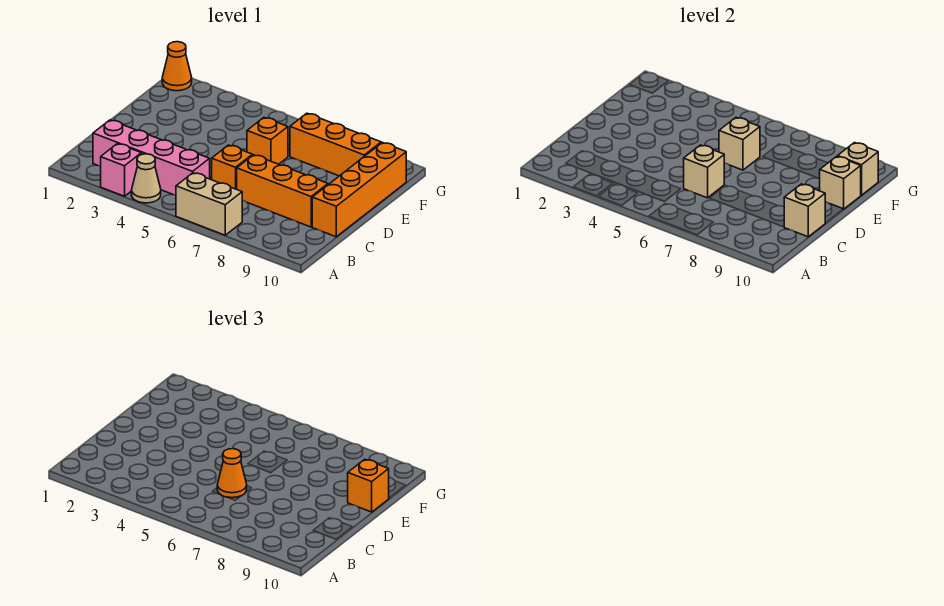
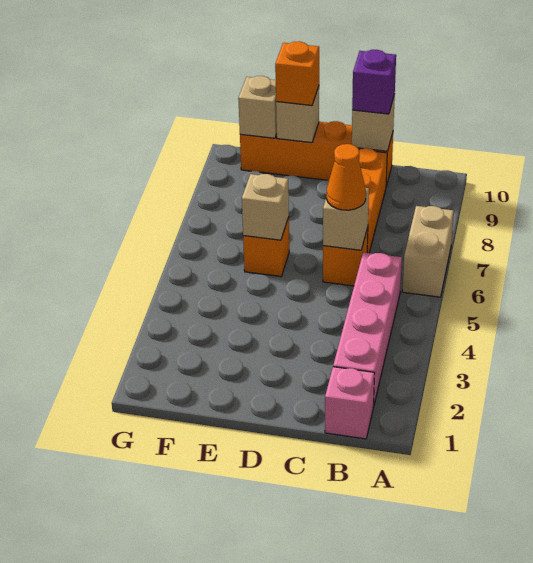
pink 1x1 brick [101,144,141,196] -> pink 1x1 brick moved to [325,367,375,439]
tan 1x1 cone [131,154,161,203] -> none
none -> purple 1x1 brick [352,50,396,114]
orange 1x3 brick [290,113,381,176] -> none
orange 1x1 cone [162,42,192,91] -> none

